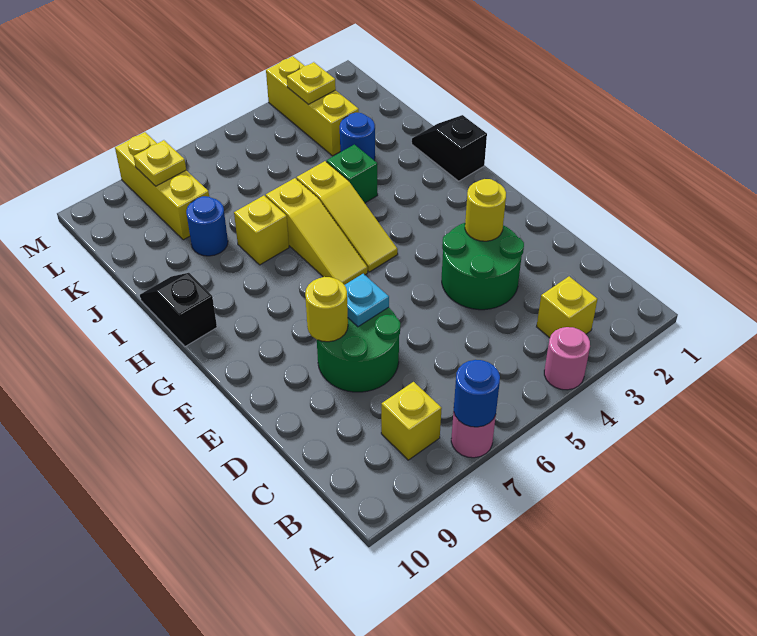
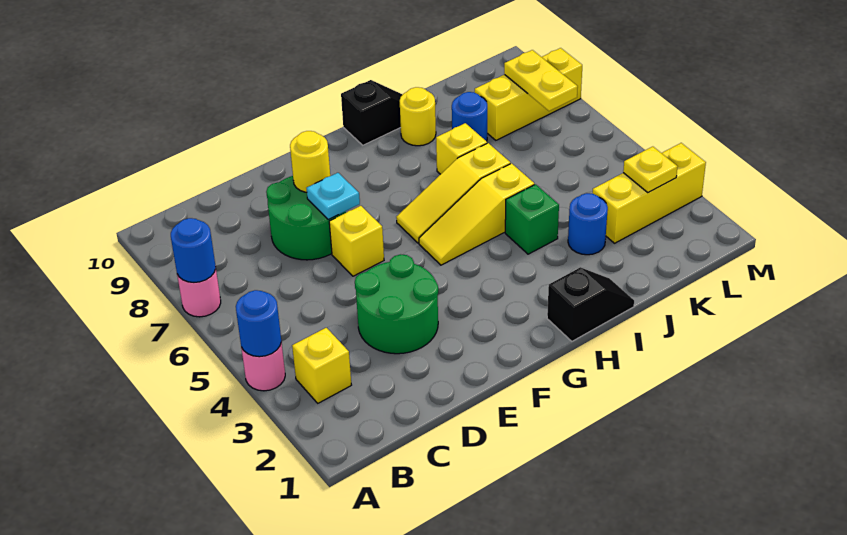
none -> blue 1x1 round brick [236,290,281,357]
yellow 1x1 brick [381,382,442,460] -> yellow 1x1 brick moved to [329,206,384,276]
yellow 1x1 round brick [465,179,506,241] -> yellow 1x1 round brick moved to [400,87,436,146]
yellow 1x1 plate [133,140,186,186] -> yellow 1x2 plate [504,50,578,111]

